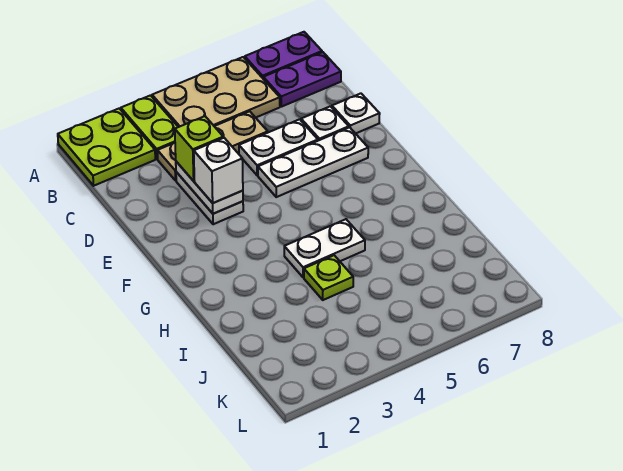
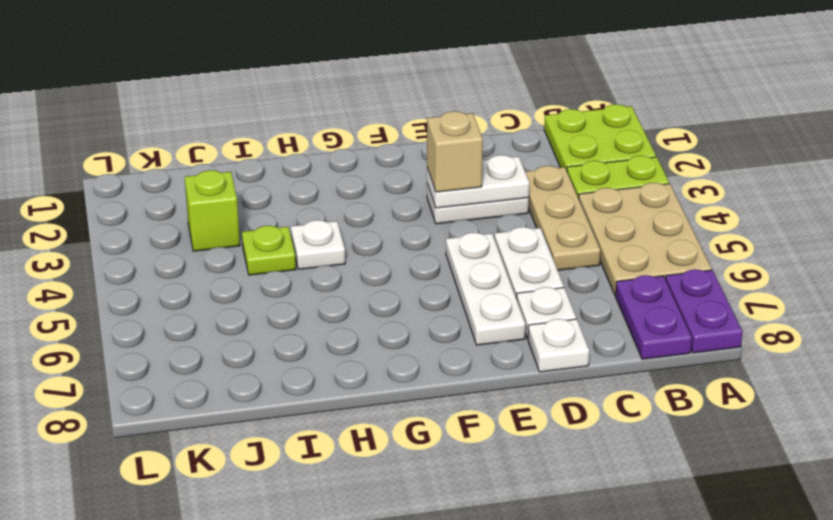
lime 1x1 brick [175,116,223,181] -> lime 1x1 brick moved to [185,170,240,251]
white 1x1 brick [194,138,243,203] -> tan 1x1 brick [427,111,483,192]
white 1x2 plate [284,219,365,277] -> white 1x1 plate [291,220,345,269]

